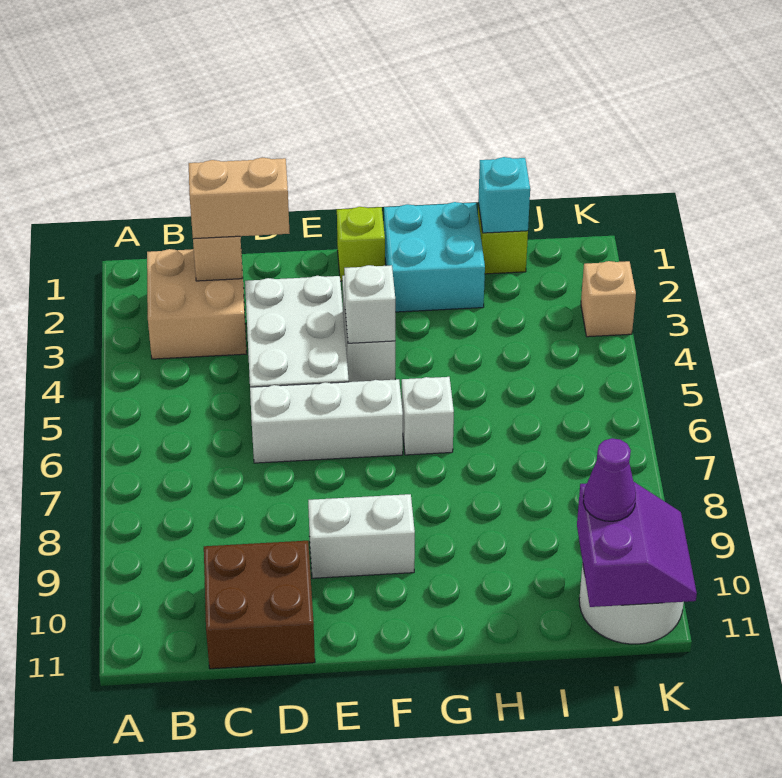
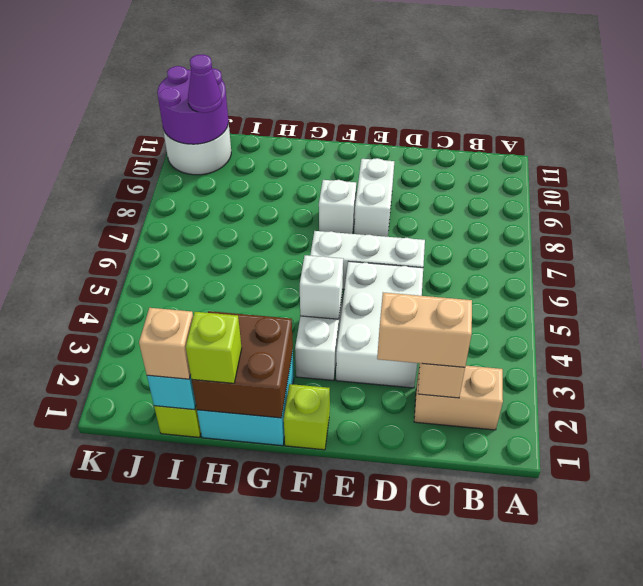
tan 2x2 brick [147,249,247,359] -> tan 1x2 brick [414,364,503,430]
brown 2x2 brick [204,541,315,669] -> brown 2x2 brick moved to [192,311,293,418]
white 1x2 brick [308,494,415,578] -> white 1x2 brick turned to [354,158,394,237]
white 1x1 brick [402,377,454,455] -> white 1x1 brick moved to [319,180,356,234]
none -> lime 1x1 brick [186,312,242,383]
purple 2x2 slope [577,481,697,607] -> purple 2x2 round brick [157,66,229,144]
tan 1x1 brick [581,261,636,337] -> tan 1x1 brick moved to [139,308,193,379]

